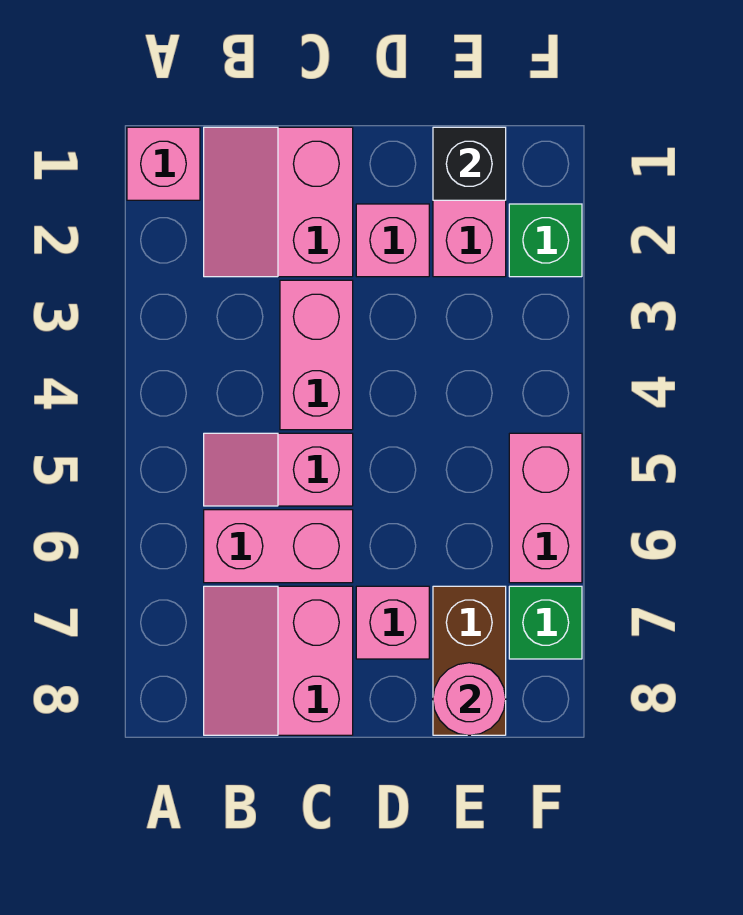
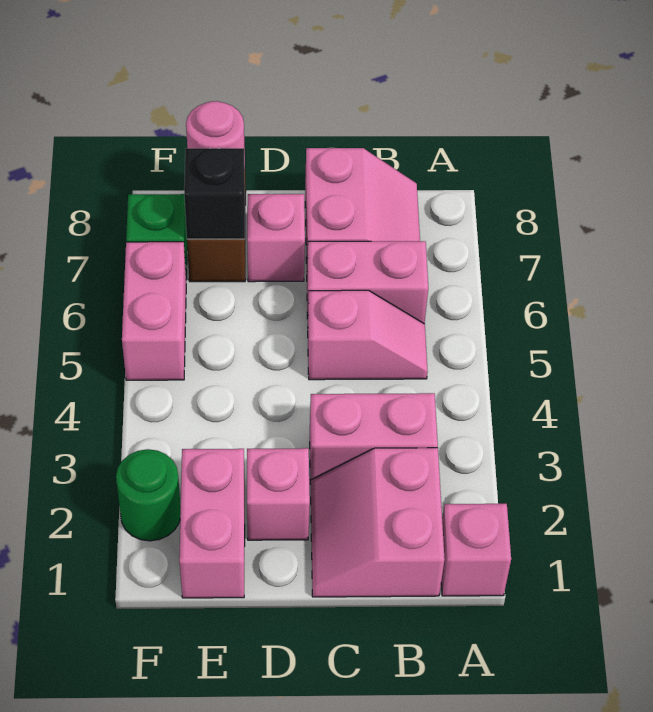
pink 2x2 slope [204,127,353,277] -> pink 2x2 slope turned to [311,448,445,597]
pink 1x2 brick [280,280,353,430] -> pink 1x2 brick turned to [310,393,438,484]
black 1x1 brick [433,127,506,200] -> black 1x1 brick moved to [184,148,245,239]
green 1x1 brick [509,204,582,277] -> green 1x1 round brick [116,449,181,541]

